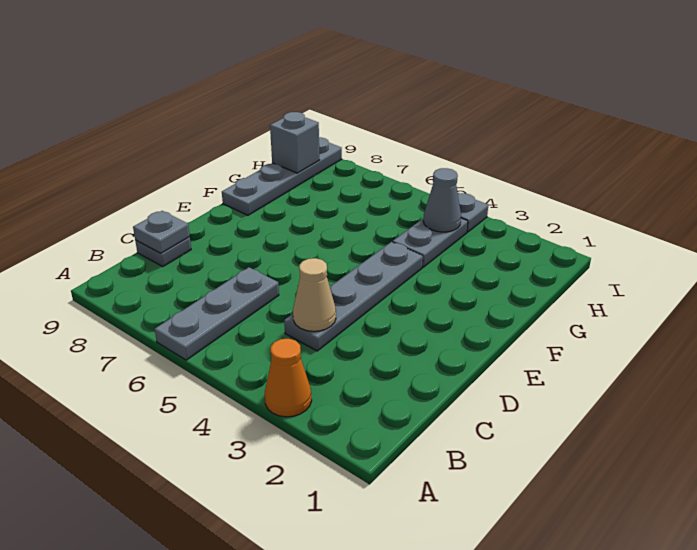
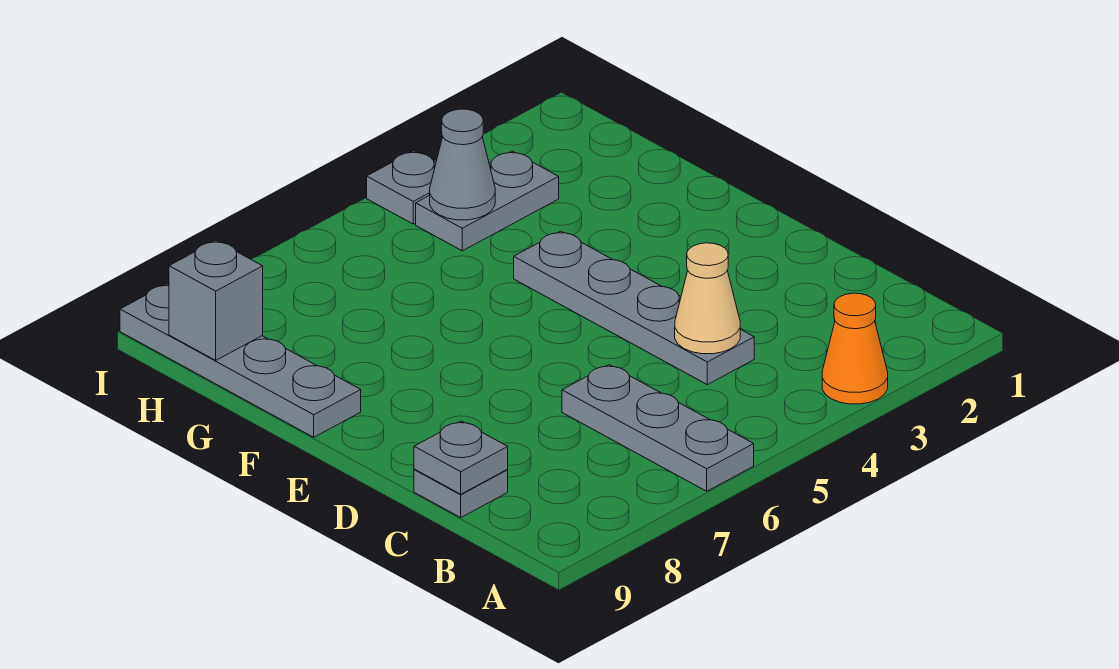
grey 1x2 plate [393,218,468,267] -> grey 1x2 plate turned to [416,151,559,251]

